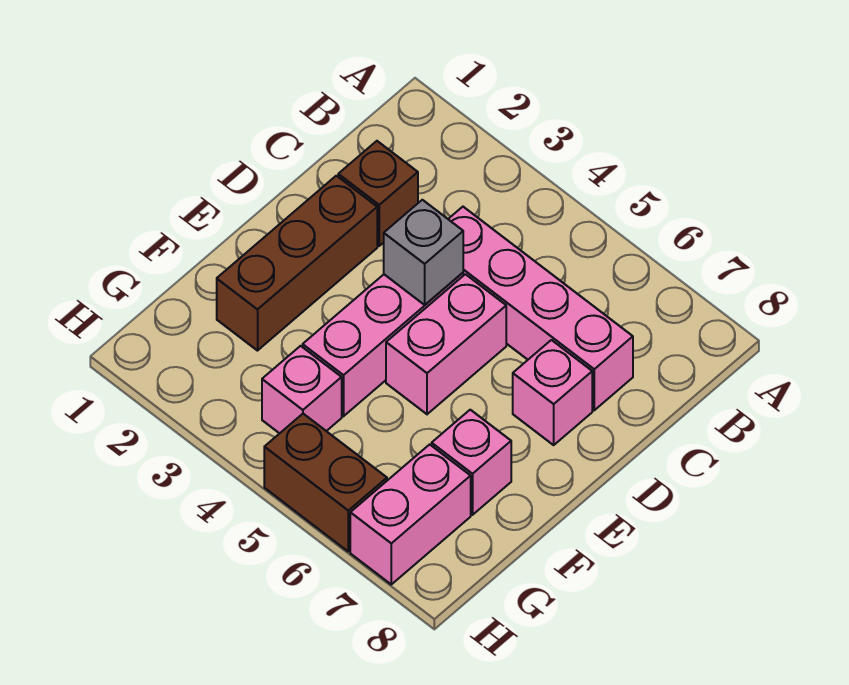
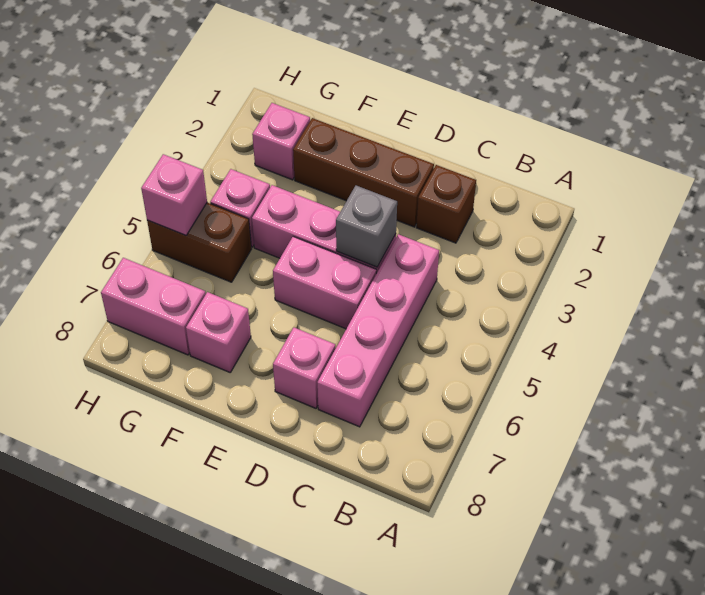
none -> pink 1x1 brick [252,103,310,180]
brown 1x2 brick [264,414,387,552] -> brown 1x2 brick turned to [147,203,251,282]
none -> pink 1x1 brick [141,154,207,235]

